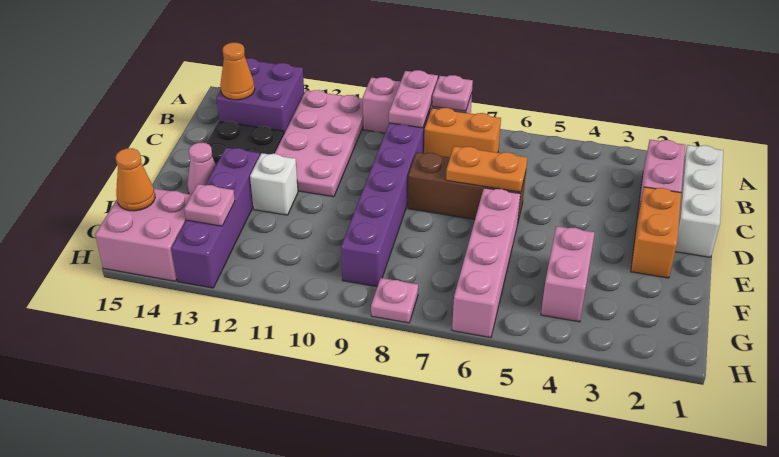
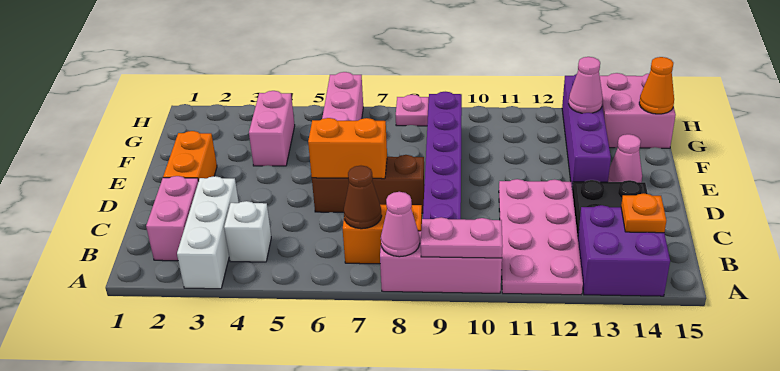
pink 1x1 plate [432,75,473,111] -> pink 1x1 cone [381,192,420,257]
pink 1x2 plate [389,70,438,128] -> pink 1x2 plate turned to [421,217,503,258]
white 1x3 brick [675,145,723,257] -> white 1x3 brick moved to [177,176,239,289]
none -> brown 1x1 cone [344,166,382,229]
orange 1x1 cone [220,43,255,100] -> orange 1x1 plate [621,193,666,233]
orange 1x2 plate [446,146,527,192] -> orange 1x2 brick [308,118,387,179]
white 1x1 brick [250,153,298,215] -> white 1x1 brick moved to [224,201,271,262]
pink 1x1 plate [184,184,235,226] -> pink 1x1 cone [568,57,603,113]

